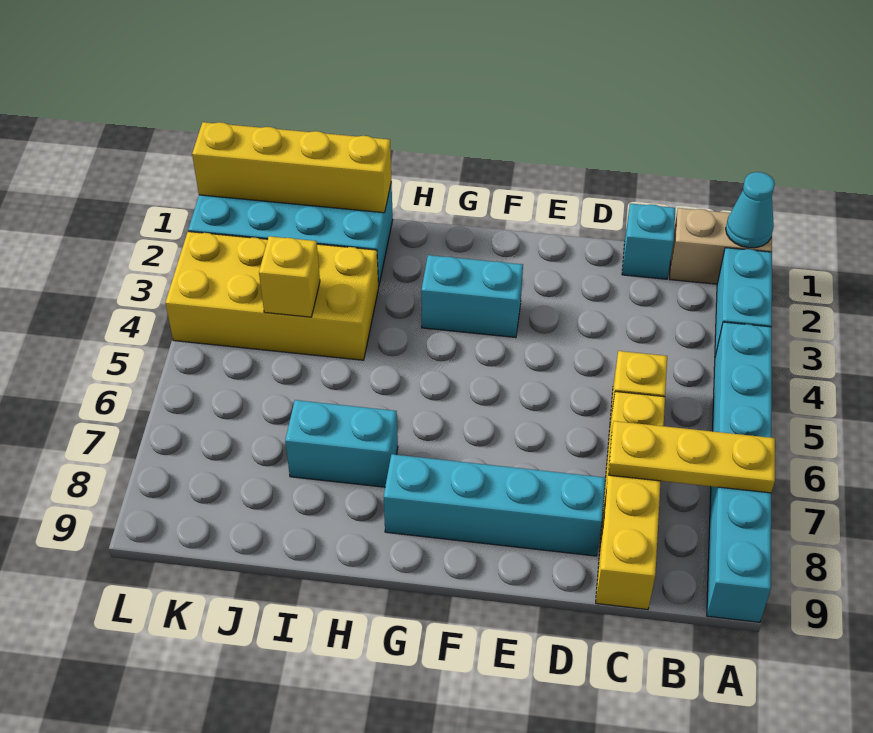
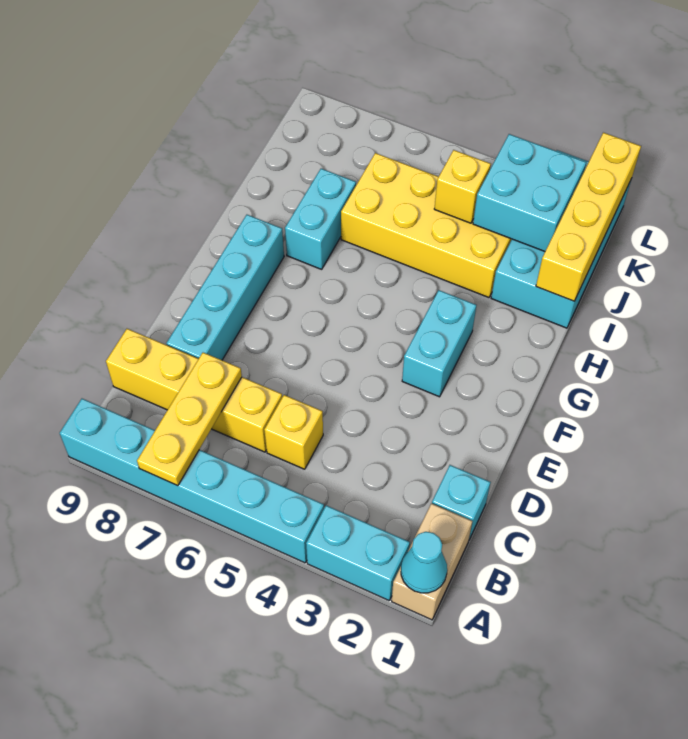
yellow 2x4 brick [165,232,379,360] -> yellow 2x4 brick turned to [341,153,512,298]
none -> cyan 2x2 brick [473,134,586,251]

